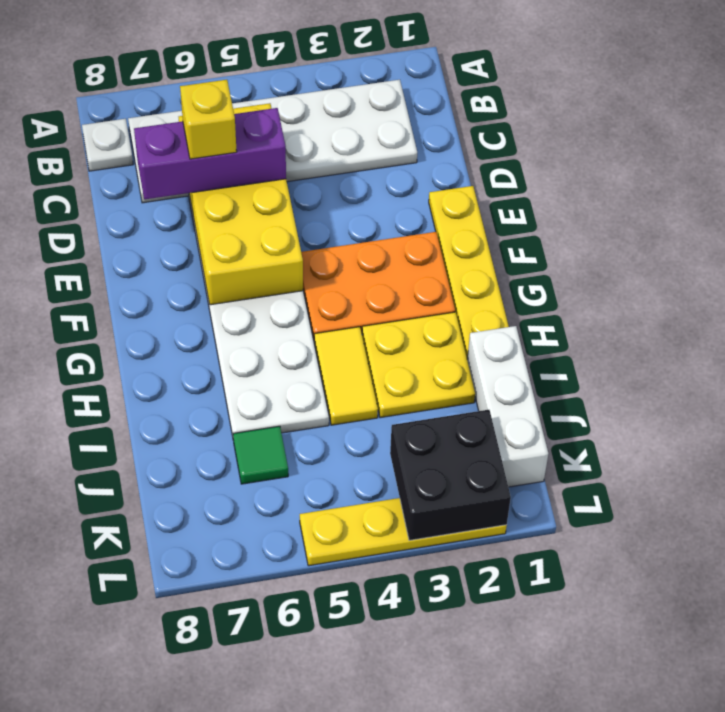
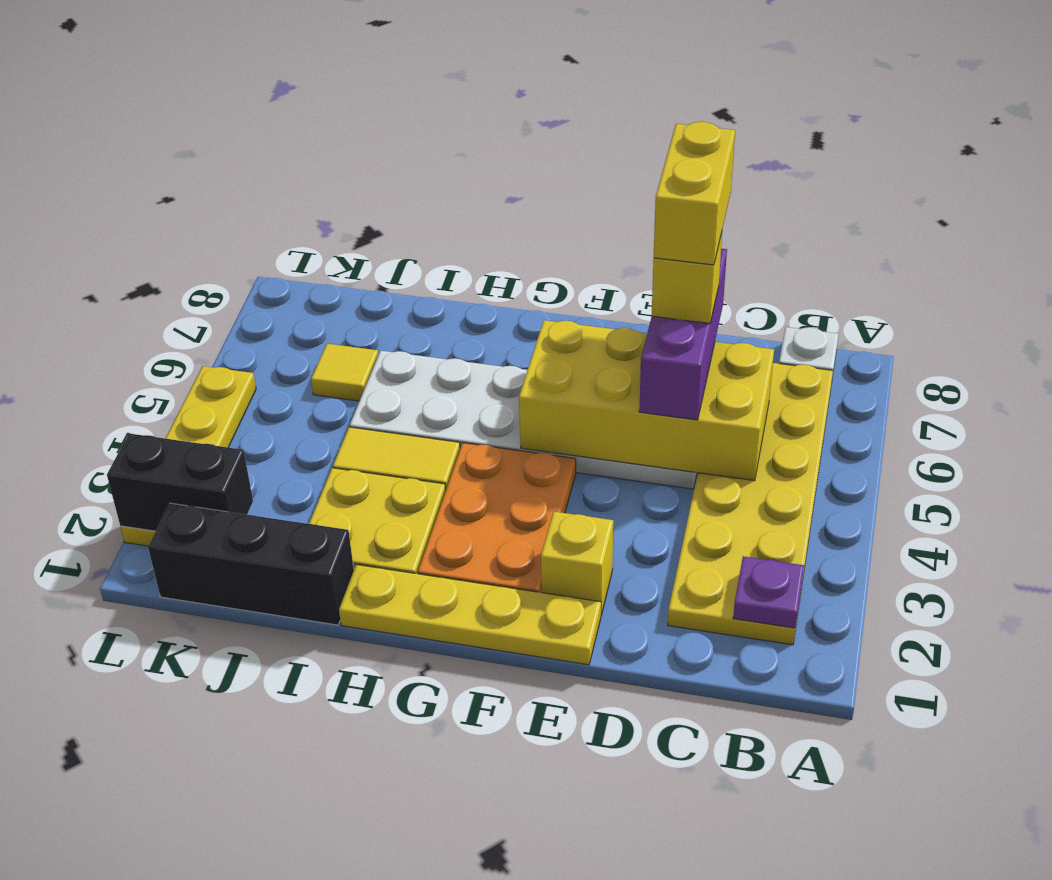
white 2x6 plate [128,80,417,203] -> yellow 2x6 plate [668,363,833,645]
none -> purple 1x1 plate [733,556,804,628]
none -> yellow 1x2 brick [654,122,735,265]
none -> yellow 1x1 brick [541,512,613,615]
white 1x3 brick [467,326,548,487] -> black 1x3 brick [148,503,354,625]
green 1x1 tile [233,426,288,484] -> yellow 1x1 tile [311,344,378,401]
black 2x2 brick [390,410,511,541] -> black 1x2 brick [107,433,253,531]

